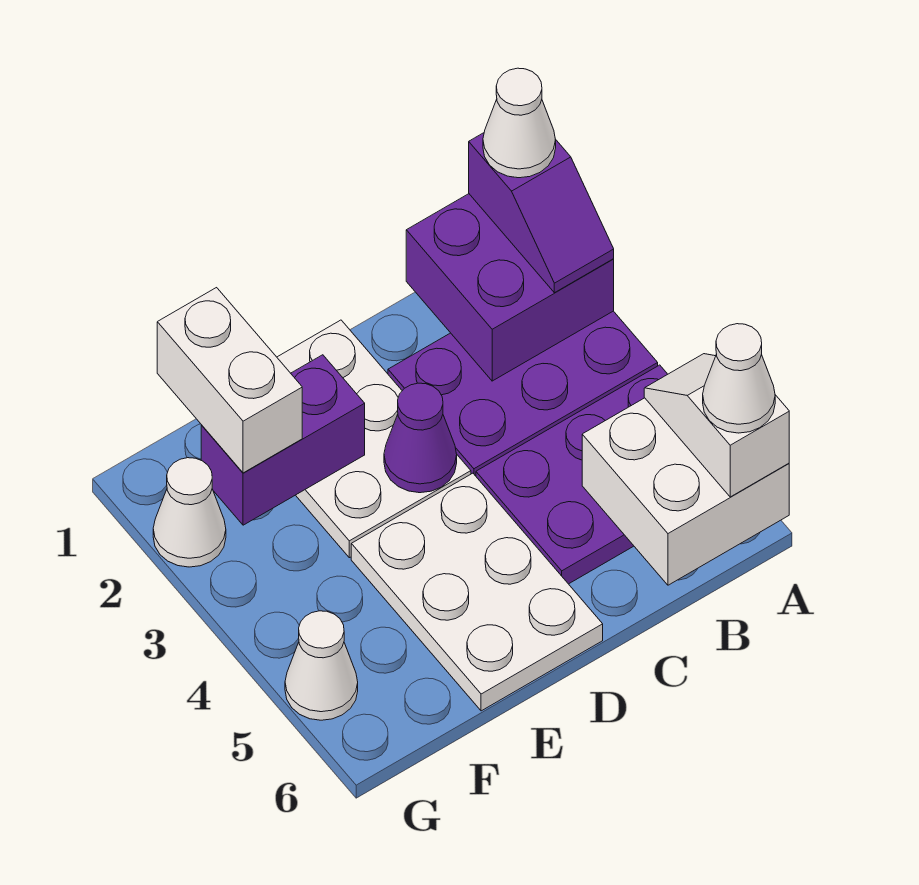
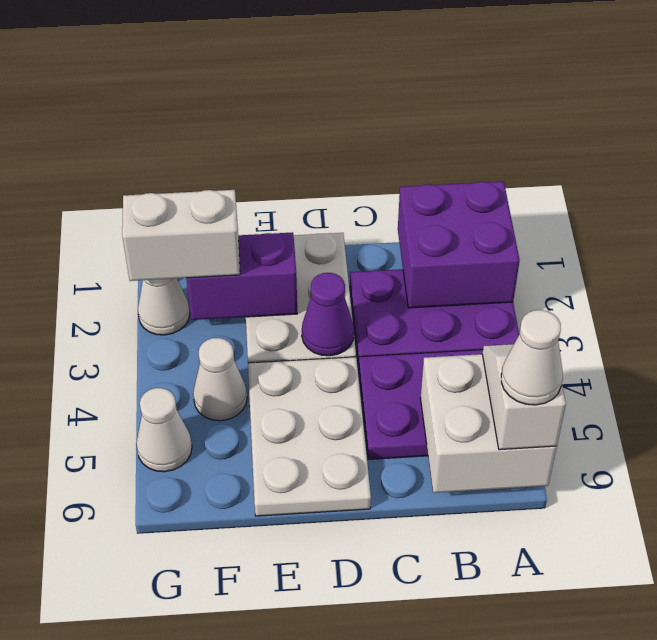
purple 1x2 slope [469,133,614,293] -> none
white 1x1 cone [483,68,556,178] -> white 1x1 cone moved to [193,338,247,421]
white 1x2 brick [157,288,302,473] -> white 1x2 brick turned to [122,190,240,281]

